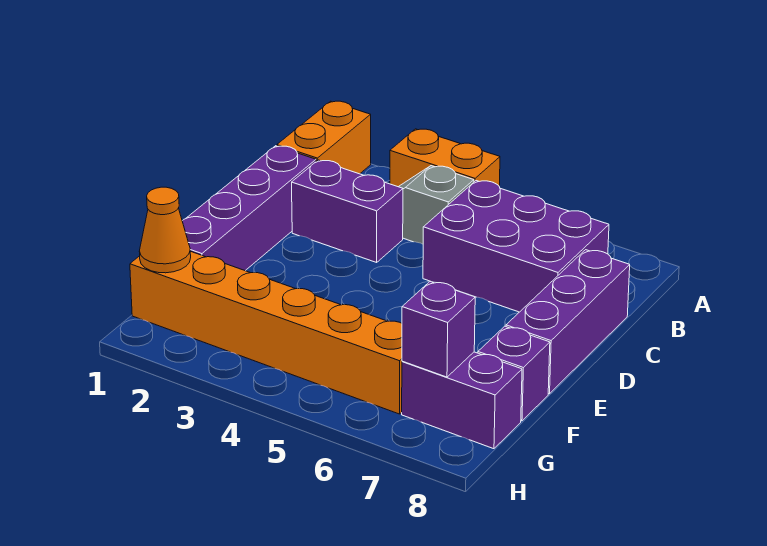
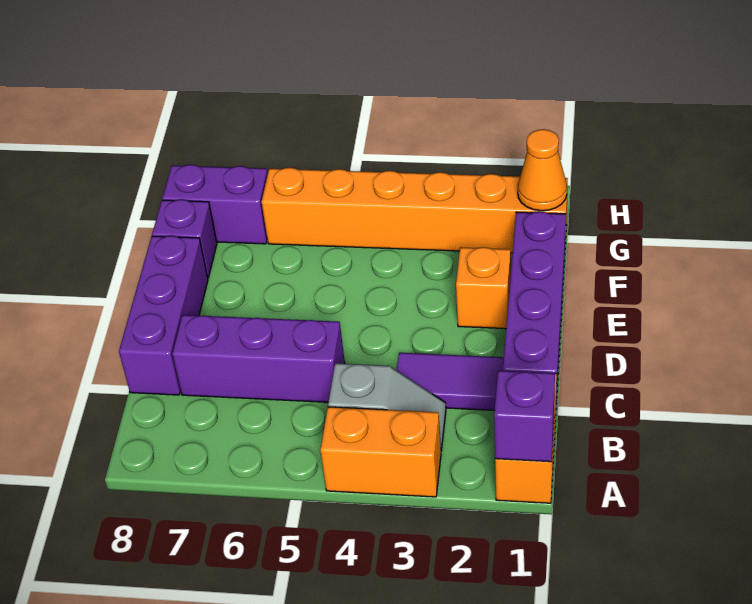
purple 2x3 brick [423,181,609,312] -> purple 1x3 brick [172,315,345,402]
purple 1x2 brick [292,160,403,262] -> purple 1x2 tile [396,353,504,410]
none -> orange 1x1 brick [456,247,511,329]
purple 1x1 brick [402,281,475,377] -> purple 1x1 brick moved to [494,371,555,462]

